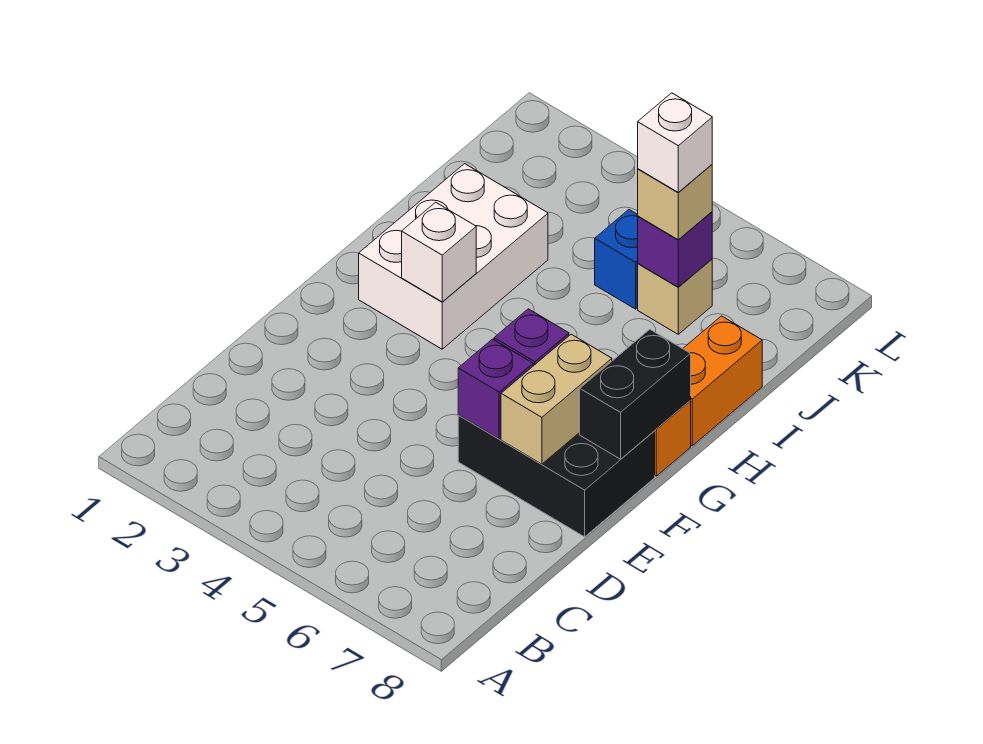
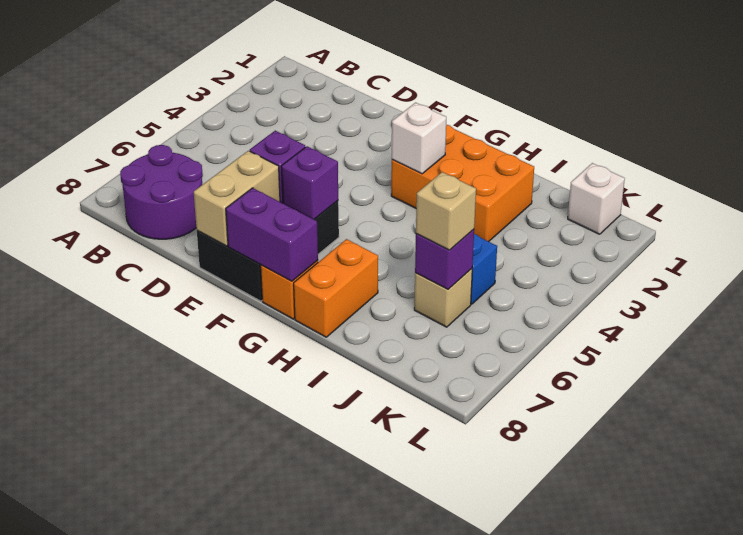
none -> purple 2x2 round brick [120,145,203,239]
tan 1x2 brick [501,334,612,464] -> tan 1x2 brick turned to [194,151,280,246]
black 1x2 brick [580,329,691,459] -> purple 1x2 brick [226,188,318,281]
white 2x3 brick [359,164,548,349] -> orange 2x3 brick [391,125,534,242]
orange 1x2 brick [683,316,762,446] -> orange 1x2 brick turned to [294,239,378,337]
white 1x1 brick [638,93,712,193] -> white 1x1 brick moved to [568,163,625,234]

